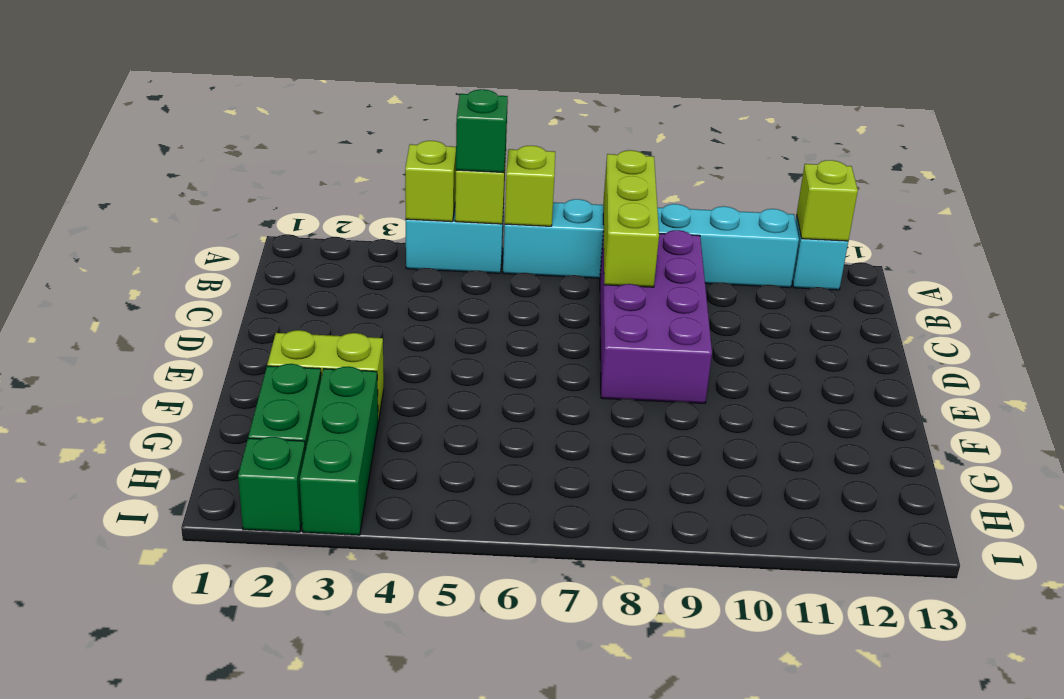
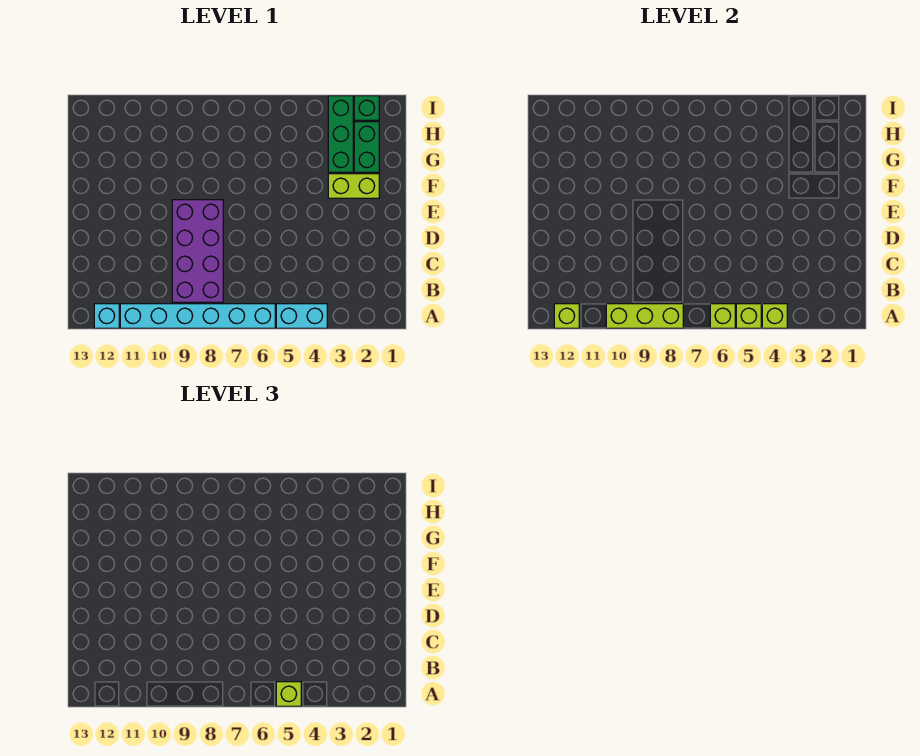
green 1x1 brick [456,89,508,172] -> lime 1x1 brick [276,682,301,706]
lime 1x3 brick [603,150,659,287] -> lime 1x3 brick turned to [606,304,683,328]

